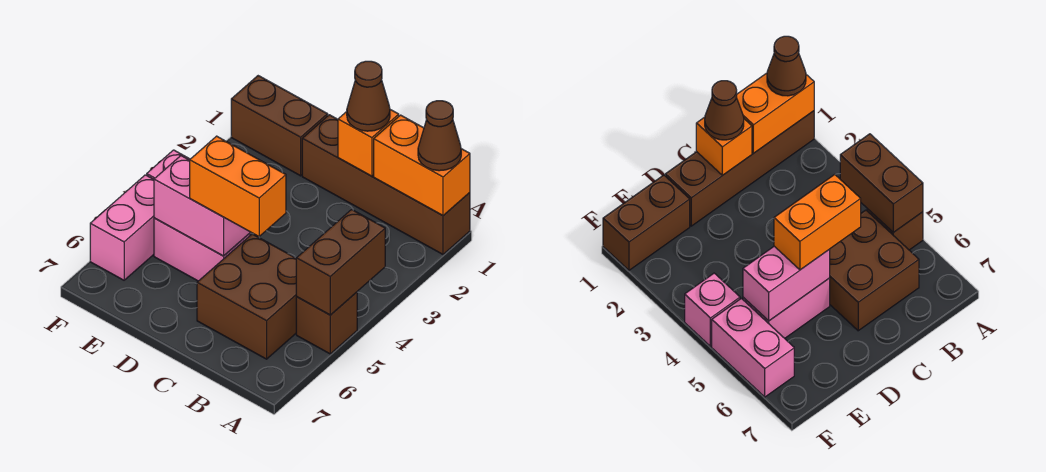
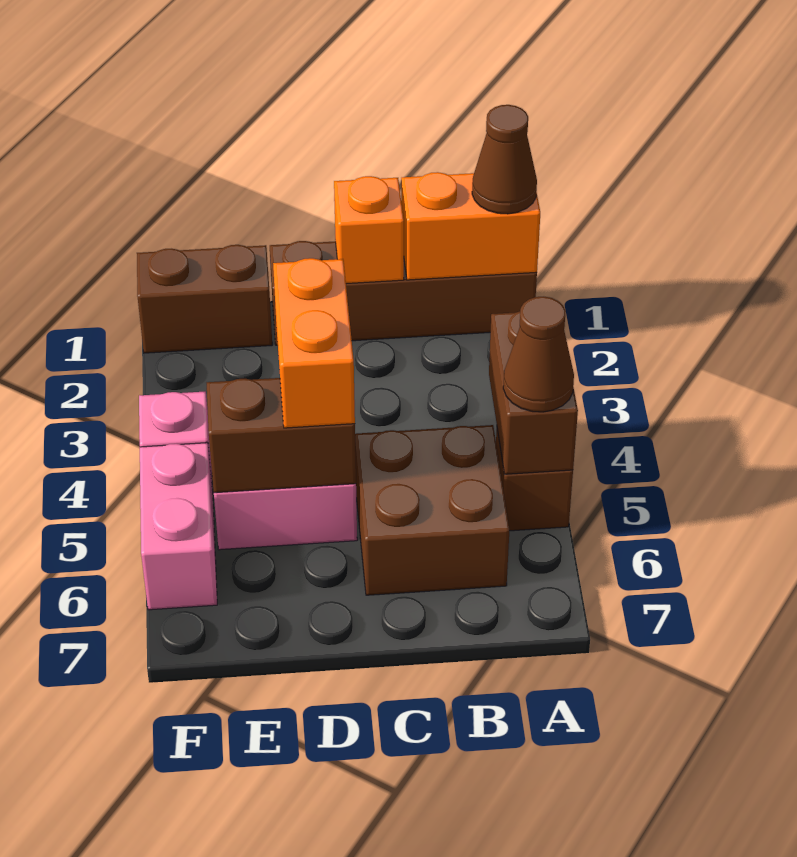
brown 1x1 cone [347,61,390,131] -> brown 1x1 cone moved to [503,297,574,412]
orange 1x2 brick [190,136,286,236] -> orange 1x2 brick turned to [273,258,355,428]
pink 1x2 brick [154,156,250,256] -> brown 1x2 brick [207,378,356,493]

